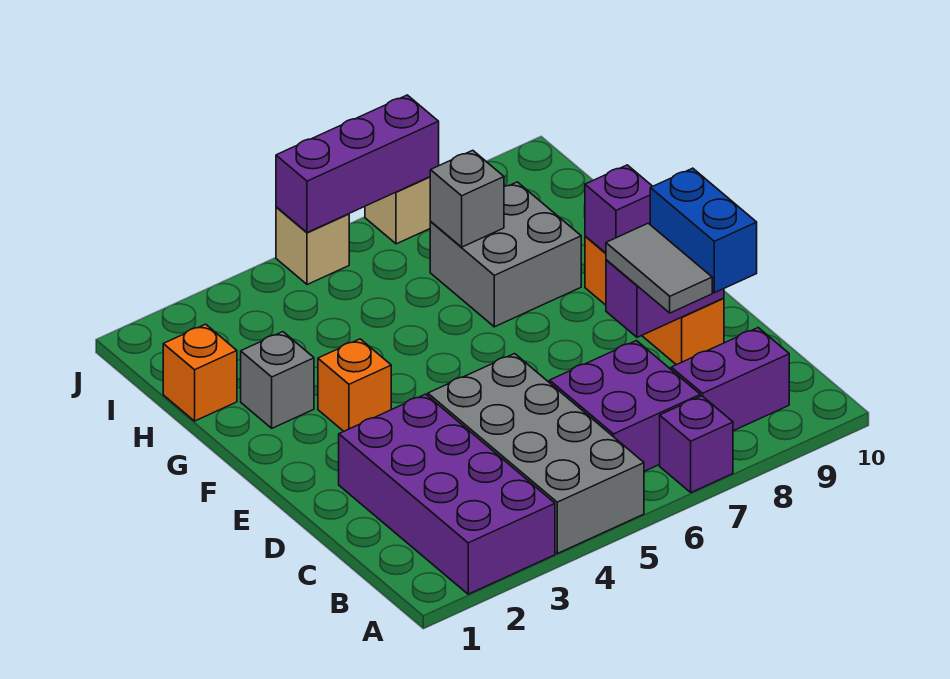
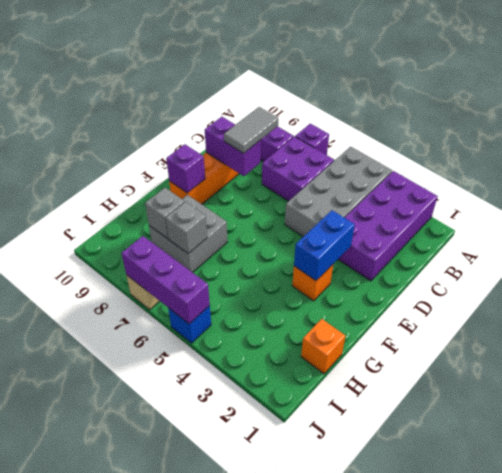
blue 1x2 brick [650,168,757,293] -> blue 1x2 brick moved to [294,210,355,281]
grey 1x1 brick [241,332,314,428] -> grey 1x1 brick moved to [145,188,185,239]
tan 1x1 brick [276,207,349,285] -> blue 1x1 brick [168,306,211,343]

